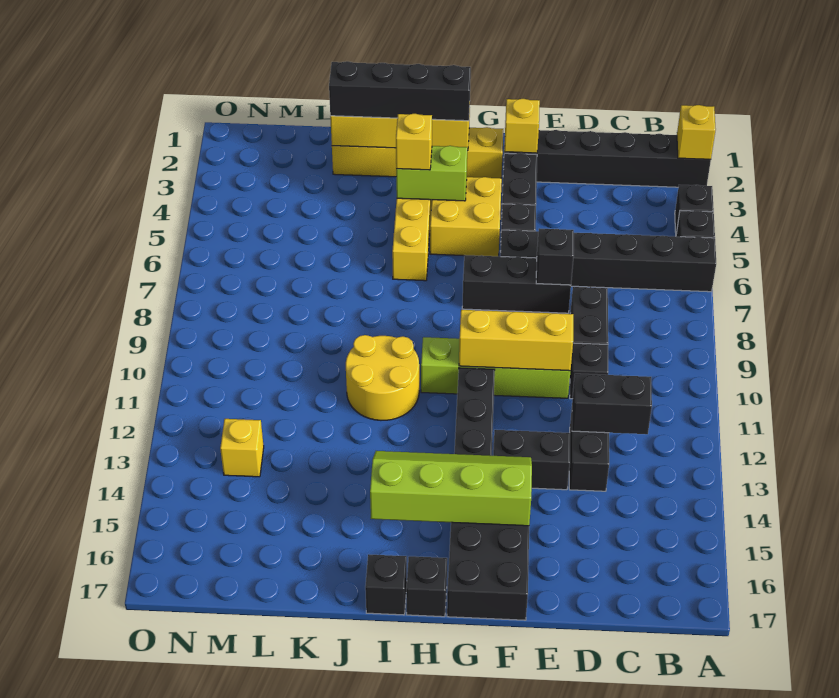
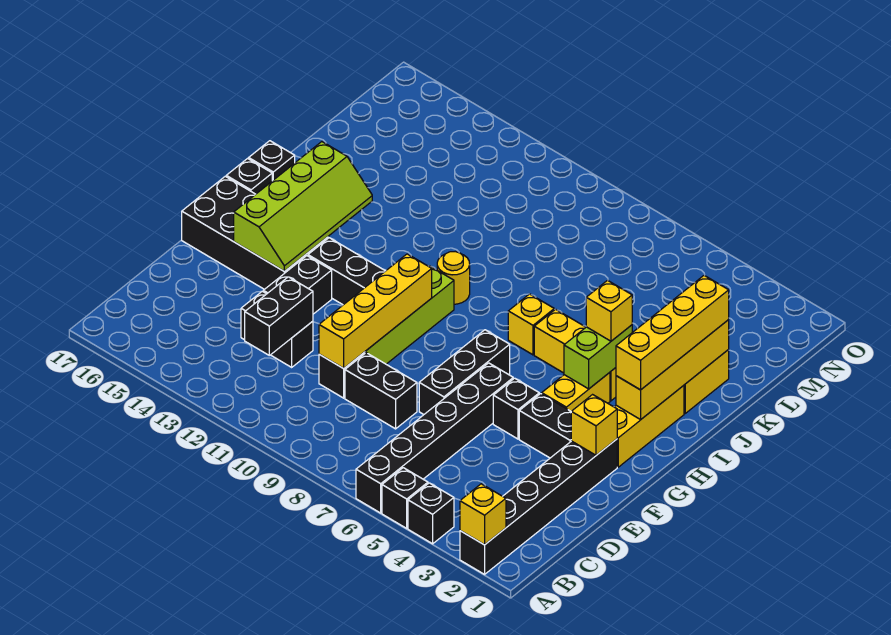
black 1x1 brick [536,228,574,285] -> none
yellow 1x3 brick [459,310,573,371] -> yellow 1x4 brick [319,254,432,368]
yellow 2x2 brick [430,177,502,256] -> yellow 1x2 brick [542,372,610,411]
black 1x4 brick [329,61,471,121] -> yellow 1x4 brick [616,275,729,390]
yellow 2x2 round brick [346,335,419,420] -> yellow 1x1 round brick [437,252,470,304]
yellow 1x1 brick [220,419,264,477] -> yellow 1x1 brick moved to [508,294,554,355]

